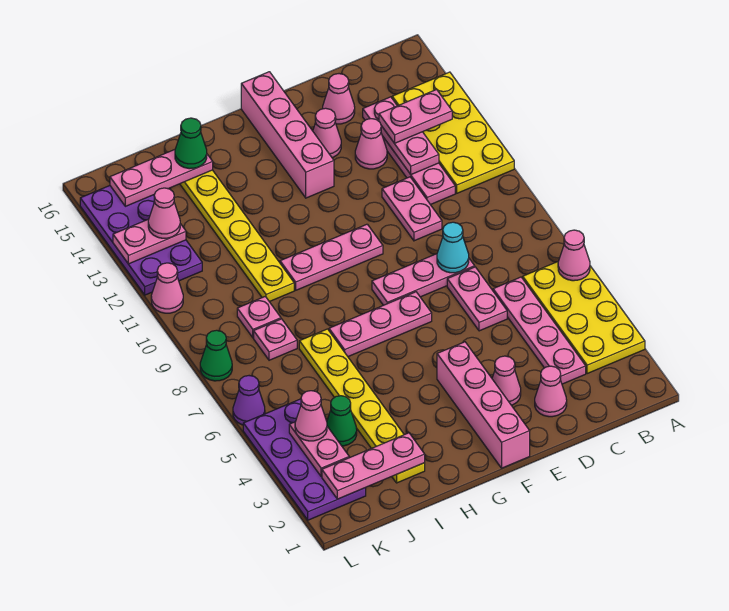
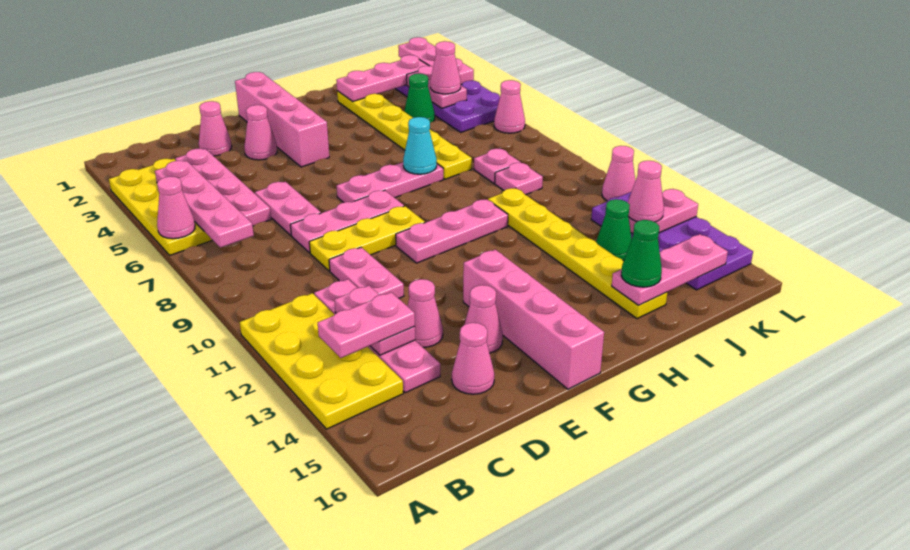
none -> pink 1x4 plate [155,161,254,248]
cyan 1x1 cone [437,222,469,273] -> cyan 1x1 cone moved to [403,117,437,174]
none -> yellow 1x3 plate [309,206,425,271]
none -> pink 1x3 plate [398,37,474,84]
purple 1x1 cone [233,376,265,425] -> pink 1x1 cone [494,80,525,133]
green 1x1 cone [200,330,232,381] -> green 1x1 cone moved to [596,199,632,260]

